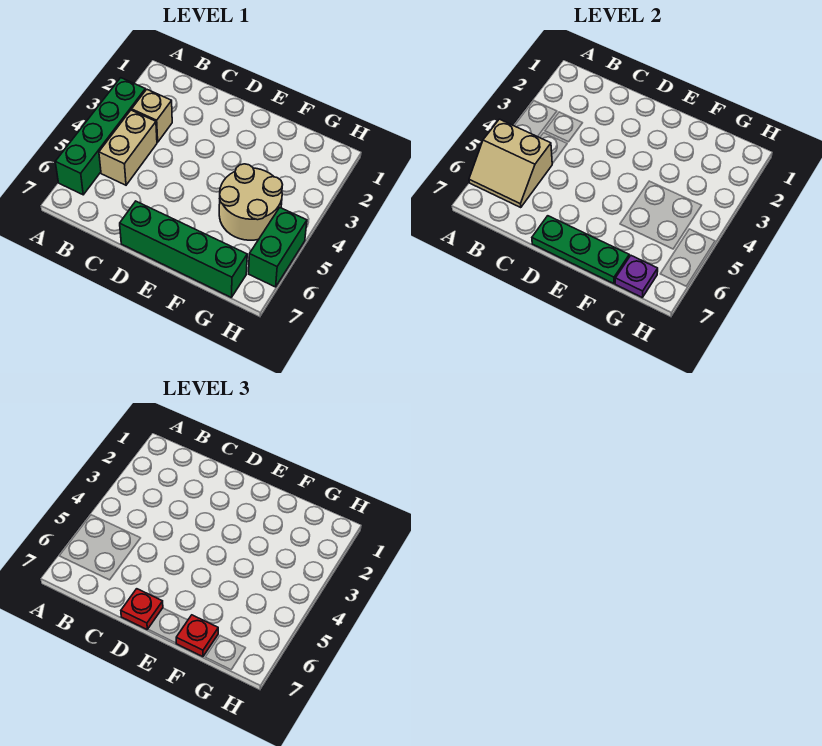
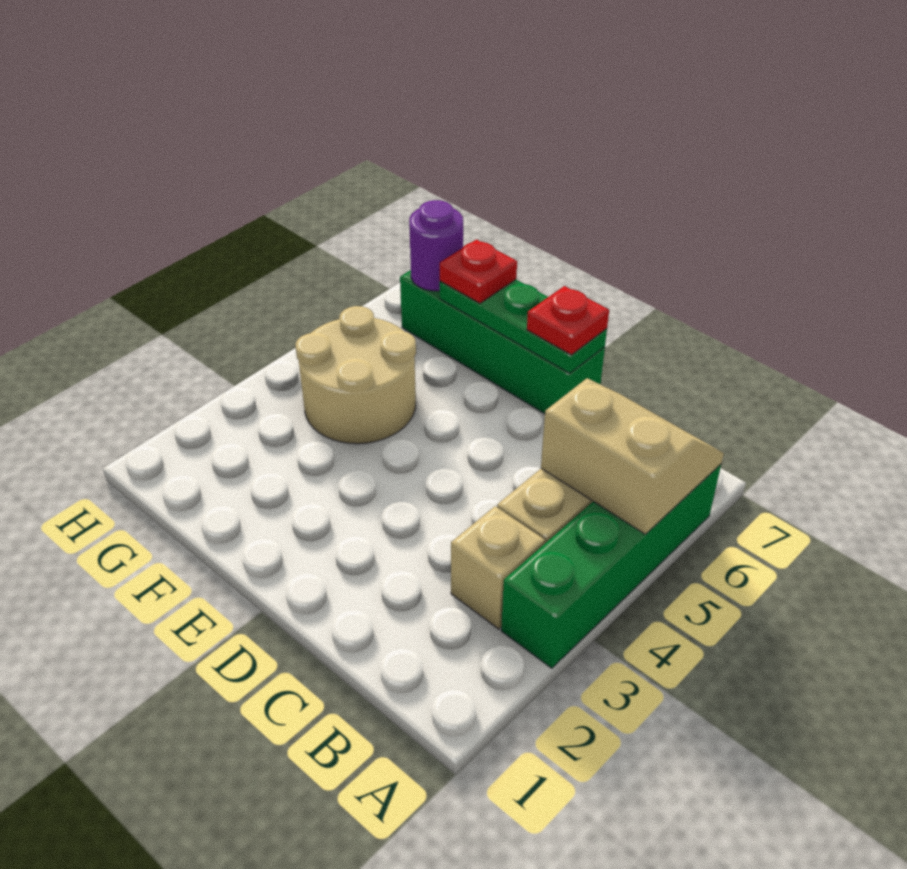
purple 1x1 plate [615,256,658,297] -> purple 1x1 round brick [409,200,463,291]
green 1x2 brick [249,208,307,287] -> none

